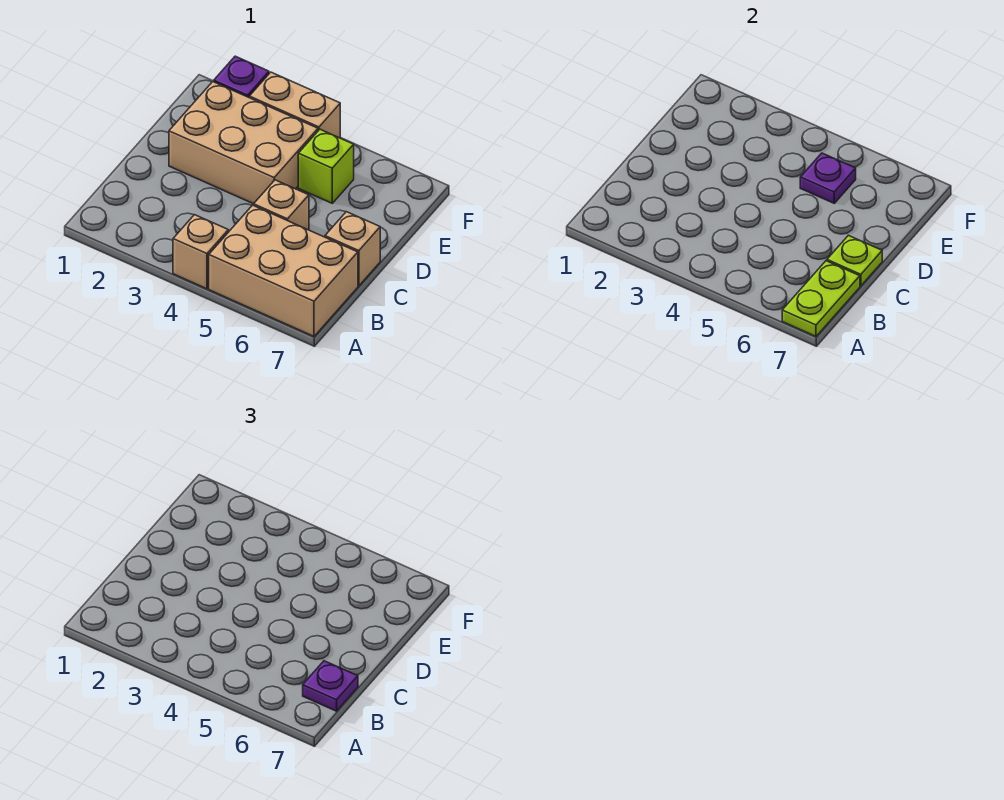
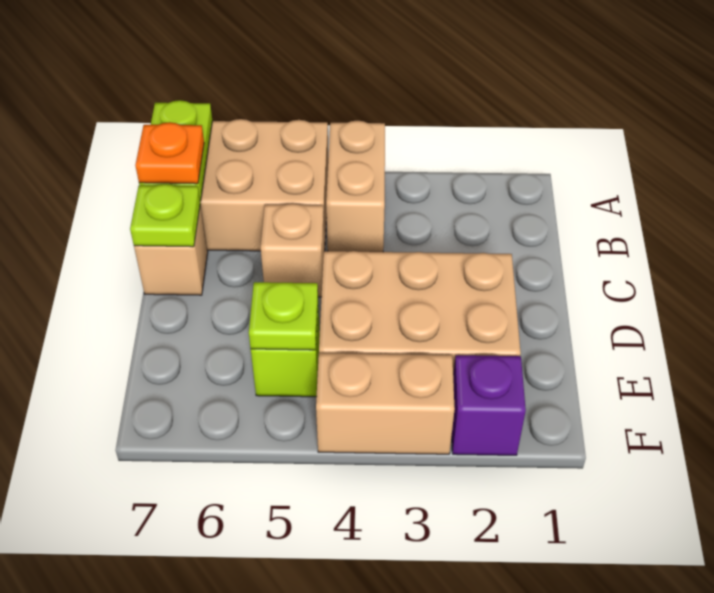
tan 1x1 brick [173,215,228,289] -> tan 1x2 brick [326,121,385,252]
purple 1x1 plate [303,661,358,711] -> orange 1x1 plate [135,122,204,184]
purple 1x1 plate [800,153,856,203] -> lime 1x1 plate [249,282,318,350]

